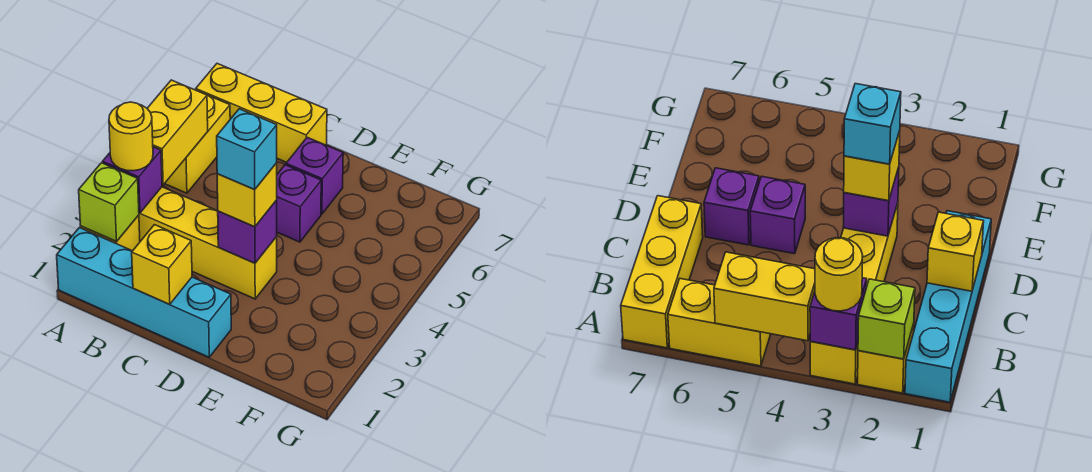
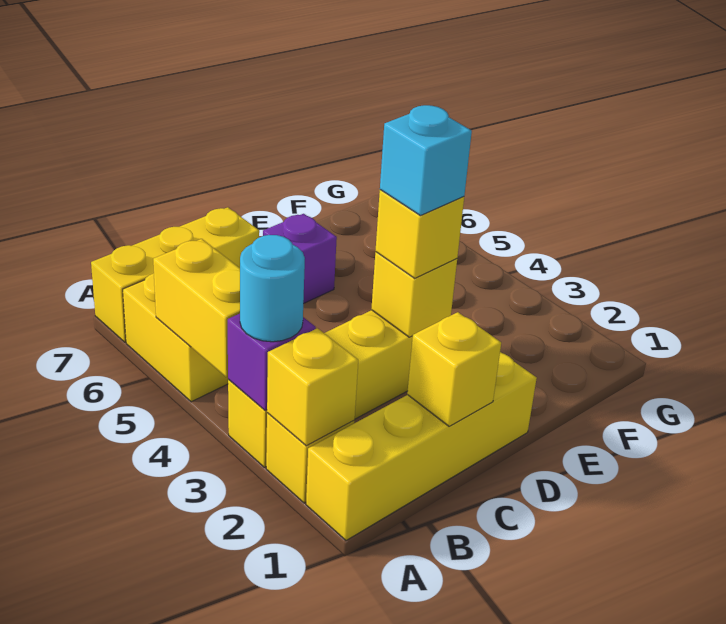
cyan 1x4 brick [57,228,231,357] -> yellow 1x4 brick [306,352,537,540]
lime 1x1 brick [79,163,139,242] -> yellow 1x1 brick [267,328,358,446]
yellow 1x1 round brick [109,102,153,171] -> cyan 1x1 round brick [240,235,305,342]
purple 1x1 brick [218,200,277,263] -> yellow 1x1 brick [371,252,457,337]
purple 1x1 brick [277,165,321,242] -> none

